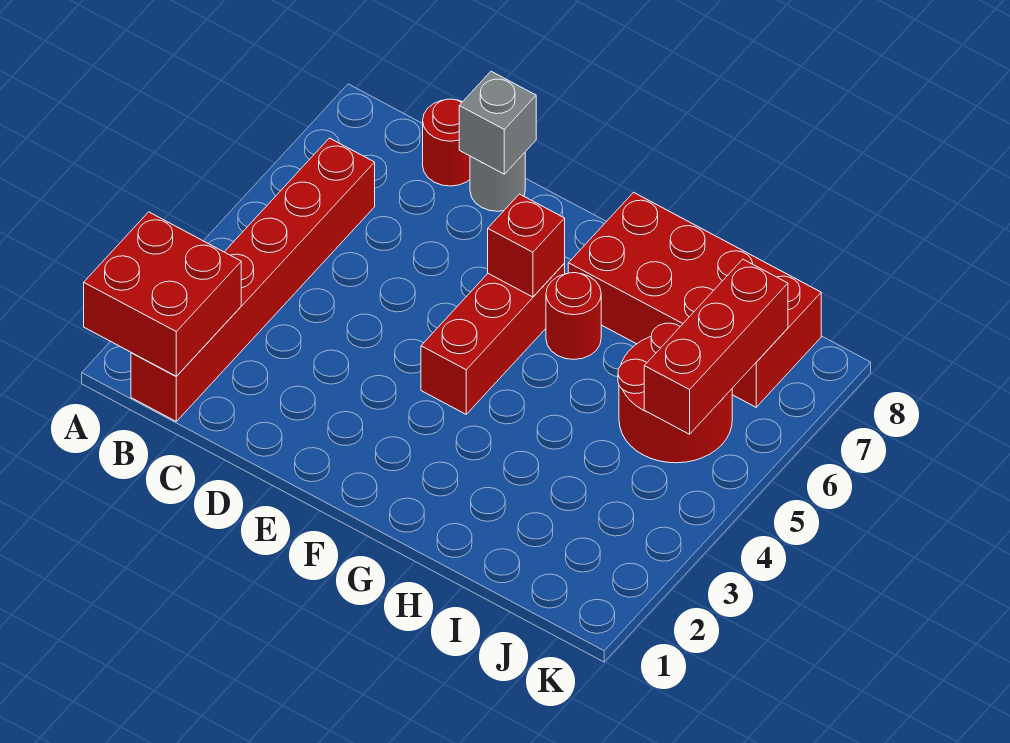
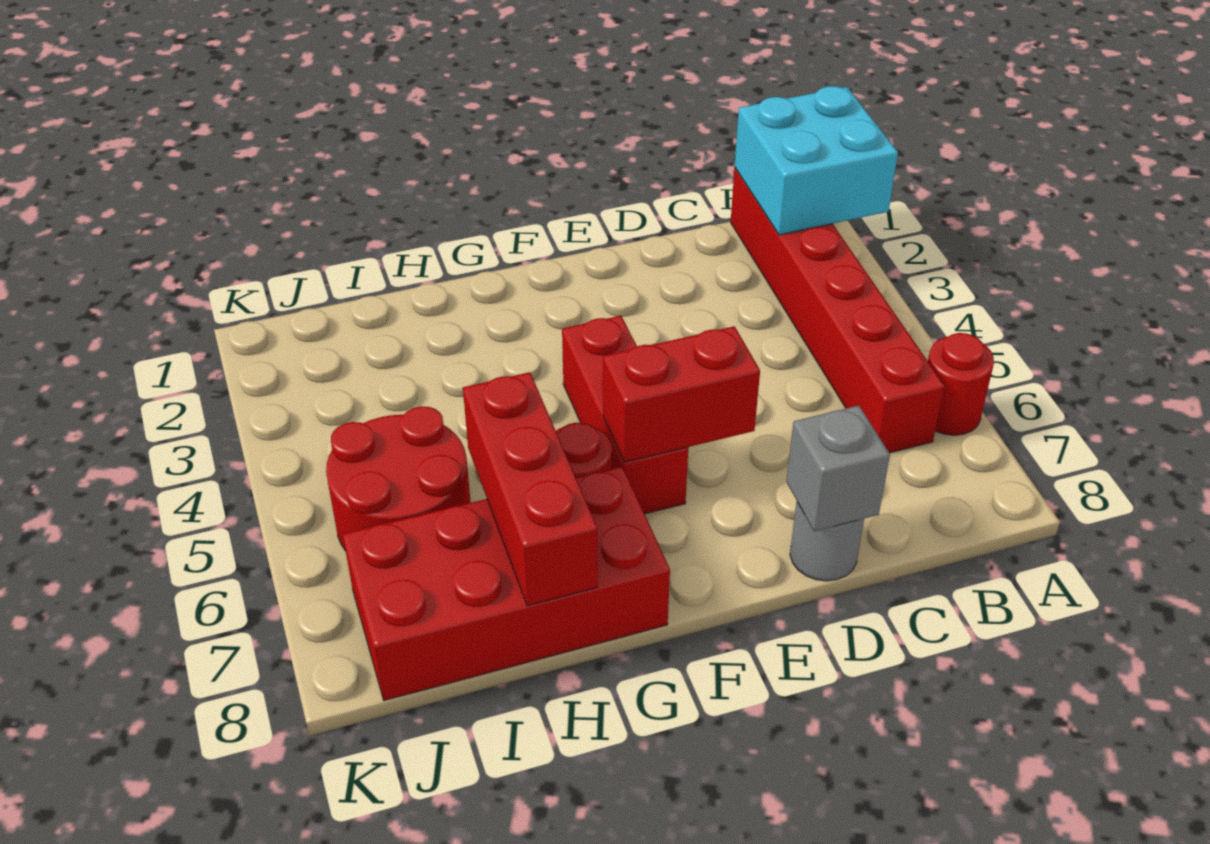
red 2x2 brick [84,212,241,376] -> cyan 2x2 brick [735,86,898,235]
red 1x1 round brick [423,99,470,186] -> red 1x1 round brick moved to [928,333,994,435]
red 1x1 brick [488,194,565,297] -> red 1x2 brick [603,326,760,462]
red 1x3 brick [644,259,788,434] -> red 1x3 brick moved to [463,372,598,606]

